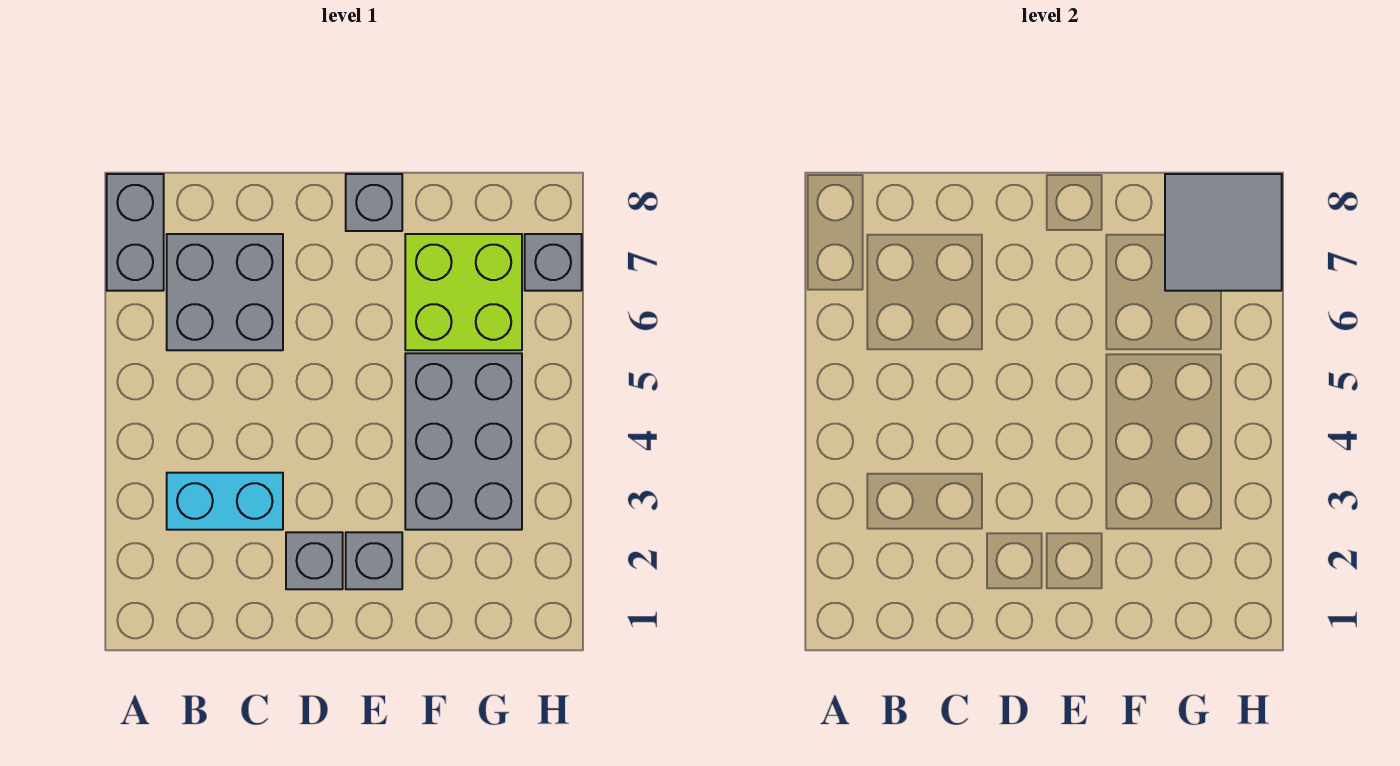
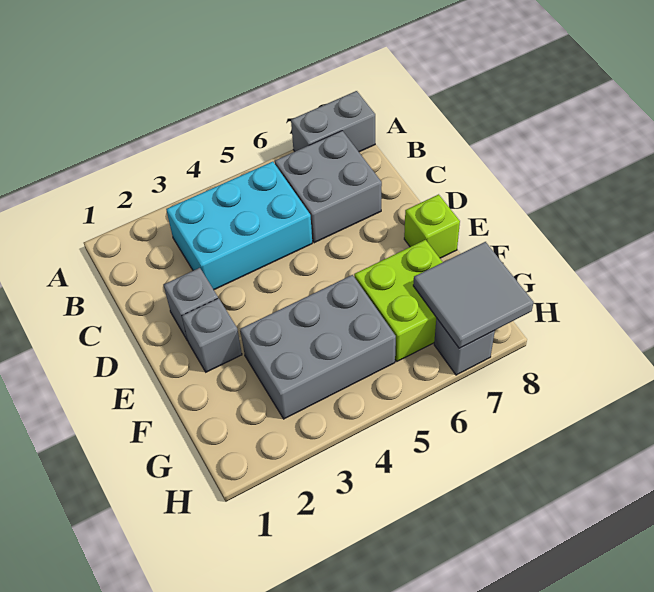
cyan 1x2 brick [167,473,283,530] -> cyan 2x3 brick [166,162,312,290]
grey 1x1 brick [346,174,402,231] -> lime 1x1 brick [404,194,460,258]

